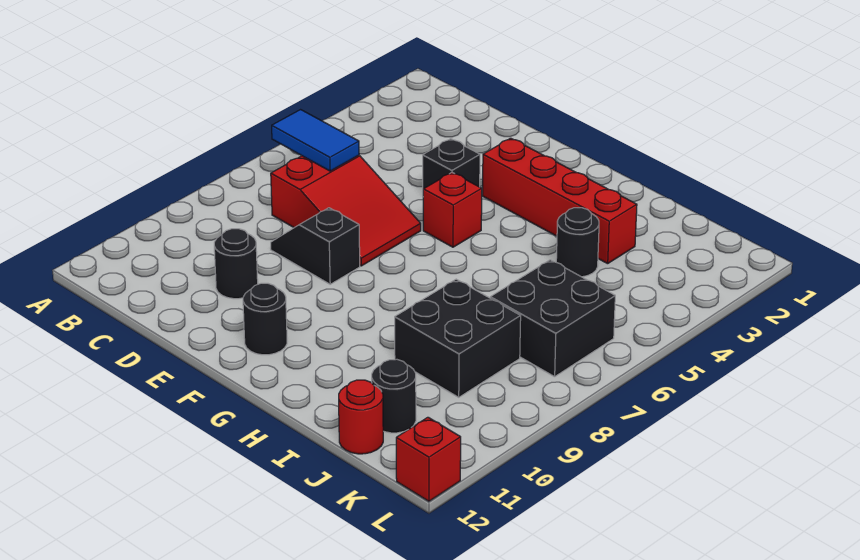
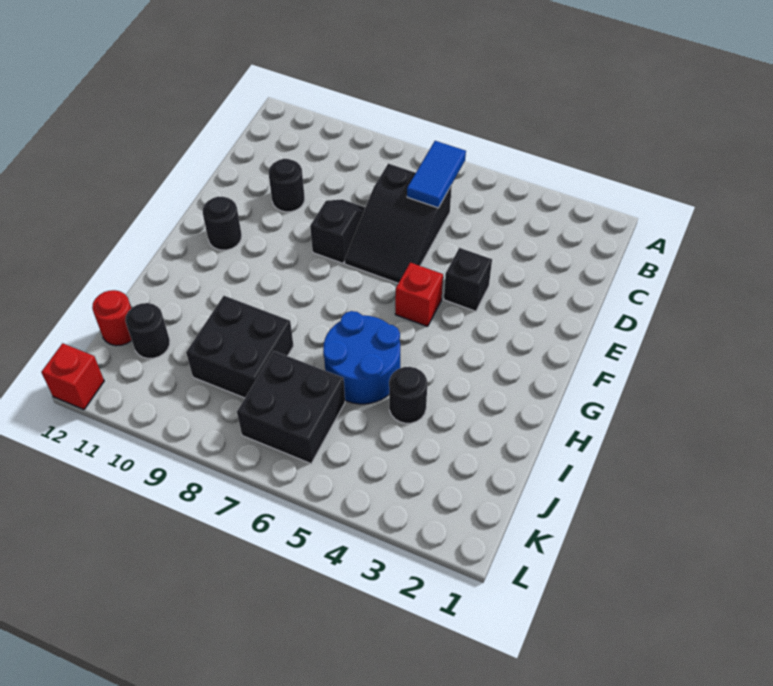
red 2x3 slope [271,155,421,266] -> black 2x3 slope [344,164,452,283]
red 1x4 brick [482,138,637,264] -> none
none -> blue 2x2 round brick [323,311,400,404]

